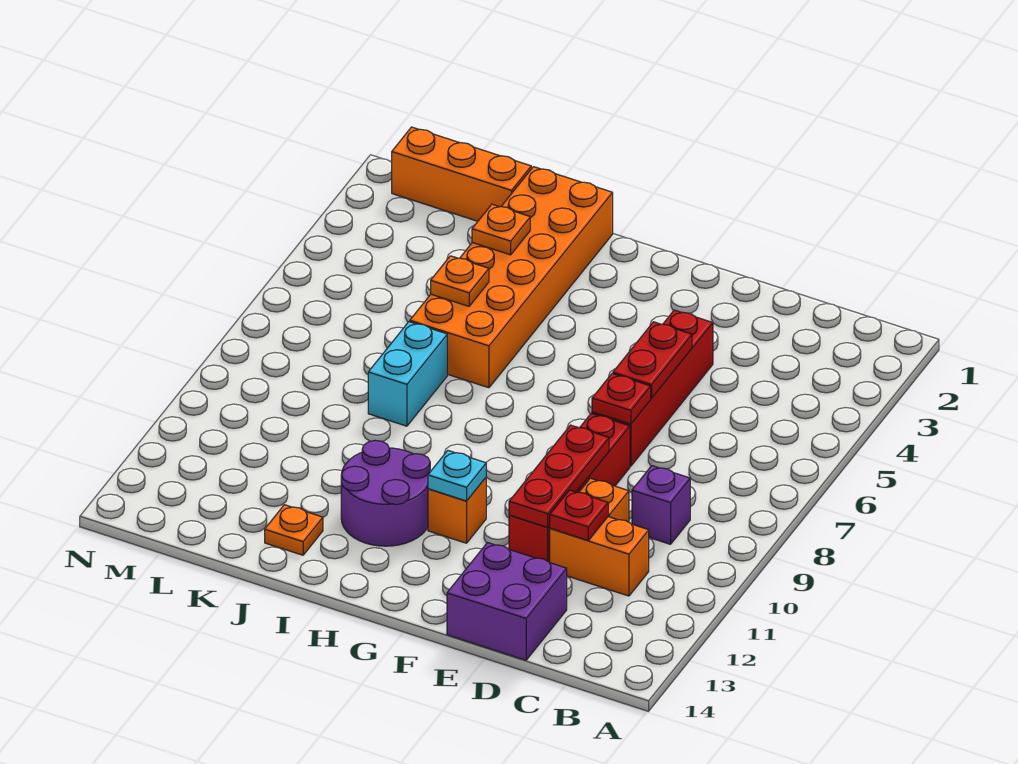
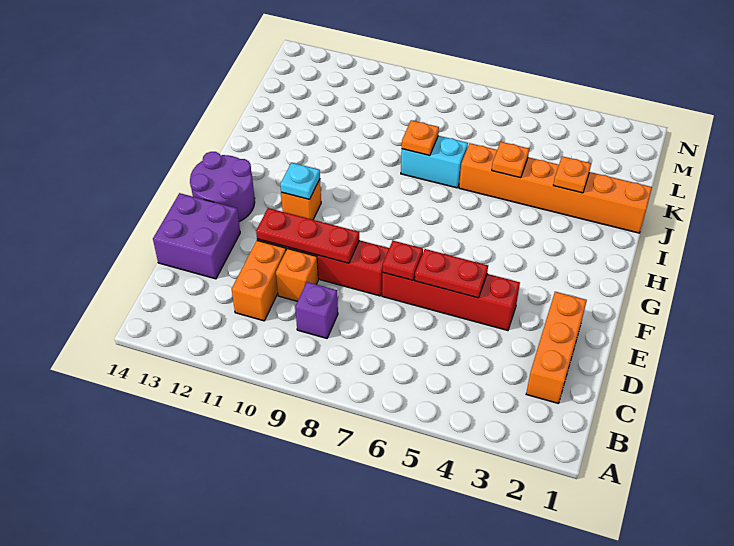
red 1x1 plate [550,490,608,540] -> none
purple 2x2 round brick [341,440,430,546] -> purple 2x2 round brick moved to [190,152,255,222]
orange 2x6 brick [410,167,613,388] -> orange 1x6 brick [459,143,652,233]
orange 1x1 plate [265,505,323,555] -> orange 1x1 plate moved to [402,120,439,156]
orange 1x3 brick [392,127,531,221] -> orange 1x3 brick moved to [526,292,587,403]

